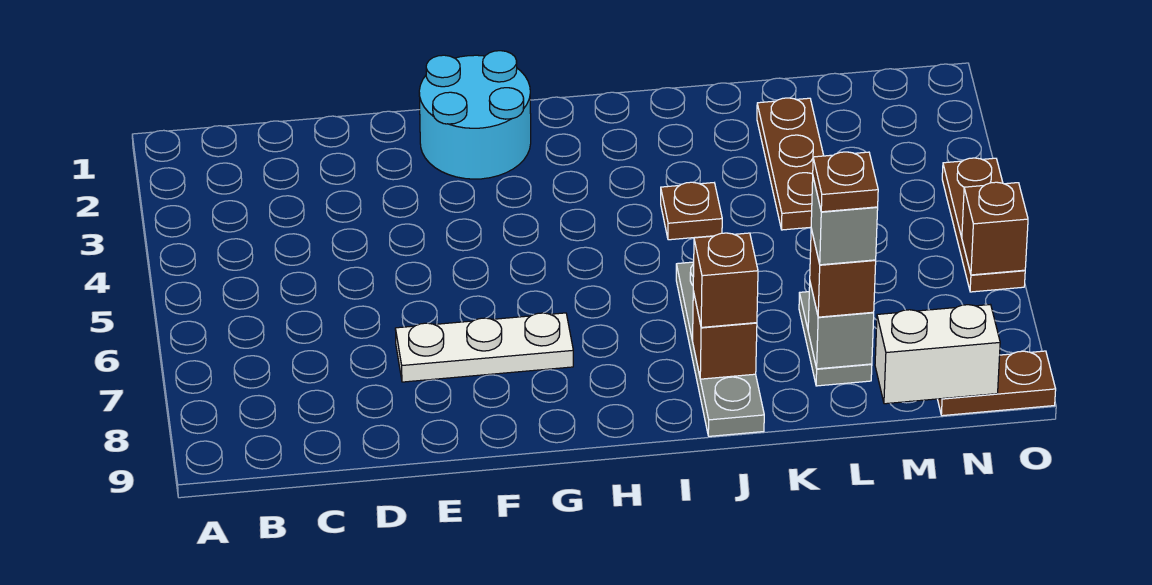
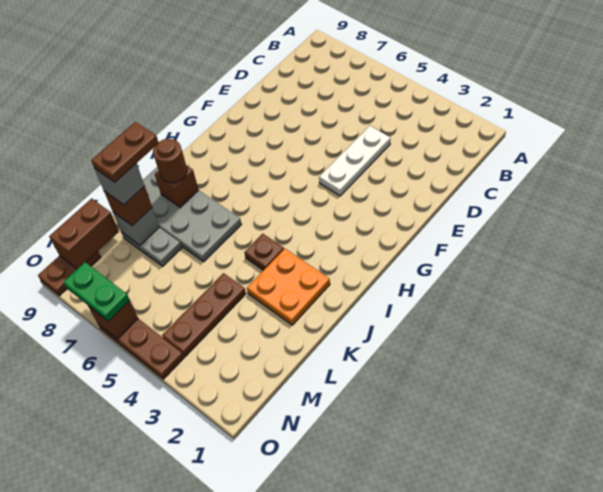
white 1x3 plate [395,313,573,382] -> white 1x3 plate moved to [319,126,390,196]
cyan 2x2 round brick [419,51,531,179] -> none
none -> orange 2x2 plate [247,249,330,325]
grey 1x4 plate [676,262,764,436] -> grey 2x4 plate [143,167,241,262]
brown 1x1 brick [693,233,758,327] -> brown 1x1 round brick [153,139,187,183]
brown 1x3 plate [757,98,824,230] -> brown 1x3 plate turned to [162,273,246,357]
brown 1x1 plate [813,152,878,212] -> brown 1x2 plate [91,122,159,182]
white 1x2 brick [875,305,1000,404] -> brown 1x2 brick [49,198,119,269]
none -> green 1x2 plate [63,262,130,321]

